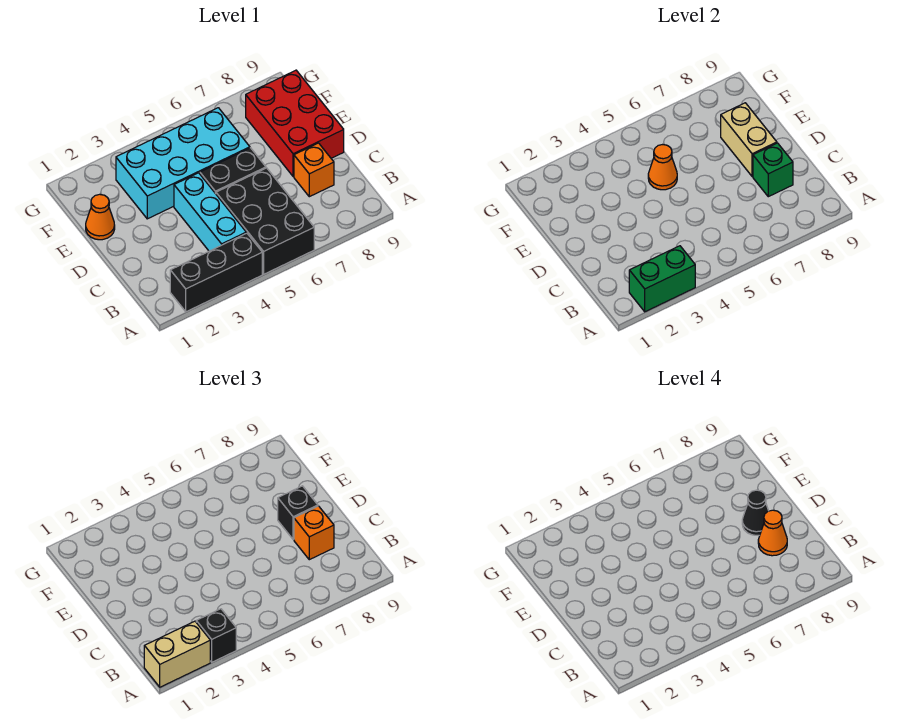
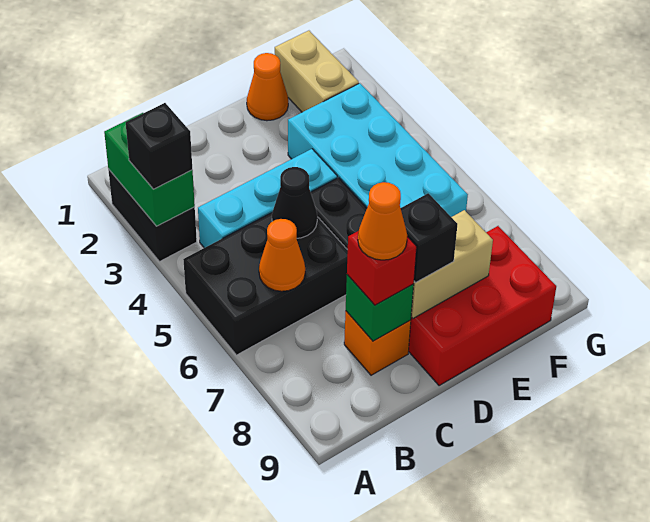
tan 1x2 brick [144,621,210,687] -> tan 1x2 brick moved to [275,31,359,112]
black 1x3 brick [170,233,262,312] -> black 1x2 brick [108,169,197,262]
orange 1x1 brick [294,506,334,560] -> red 1x1 brick [347,231,416,305]
black 1x1 cone [742,490,768,535] -> black 1x1 cone moved to [272,167,317,238]
orange 1x1 cone [648,145,677,190] -> orange 1x1 cone moved to [259,219,305,291]

